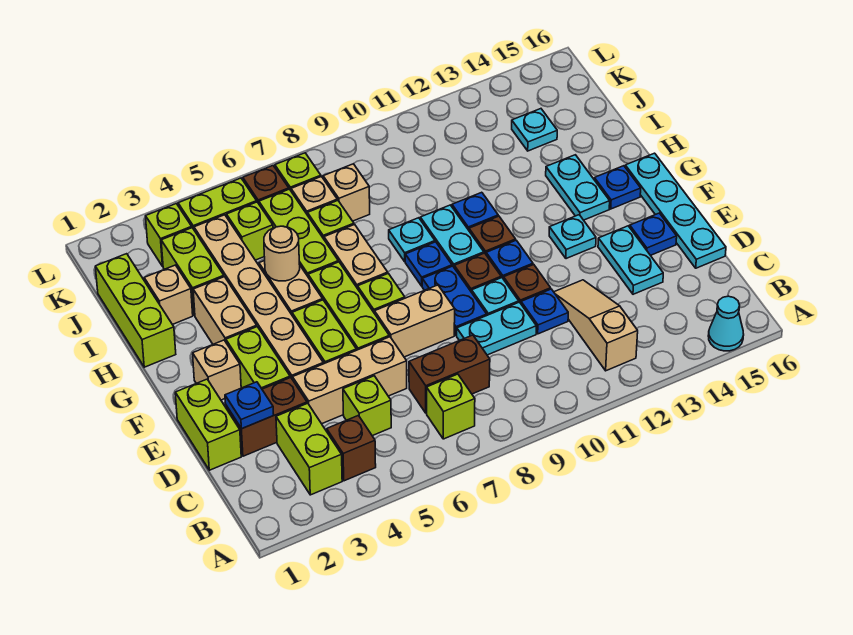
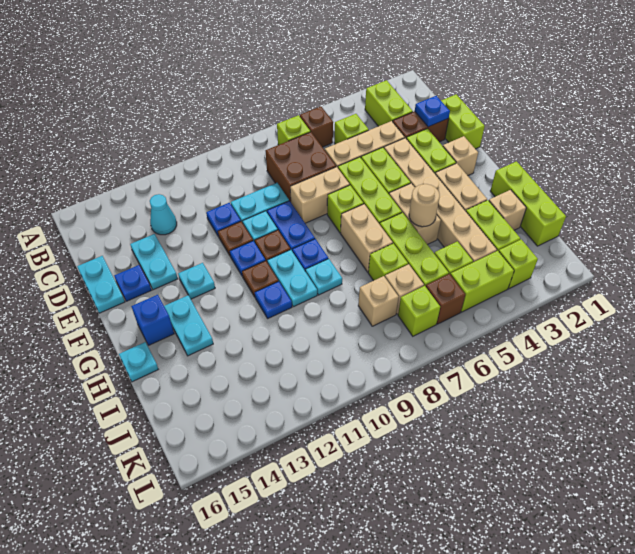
cyan 1x1 cone [708,296,744,351] -> cyan 1x1 cone moved to [150,194,177,235]
brown 1x1 brick [327,415,376,481] -> brown 1x1 brick moved to [300,107,333,147]
tan 1x3 slope [554,280,638,371] -> none
brown 1x2 brick [409,335,490,413] -> brown 2x2 brick [266,132,336,202]
cyan 1x4 plate [625,153,726,268] -> cyan 1x2 plate [77,256,125,313]
blue 1x1 plate [594,166,641,209] -> blue 1x1 brick [131,295,174,345]
cyan 1x1 plate [512,109,557,151] -> cyan 1x1 plate moved to [119,342,158,382]

